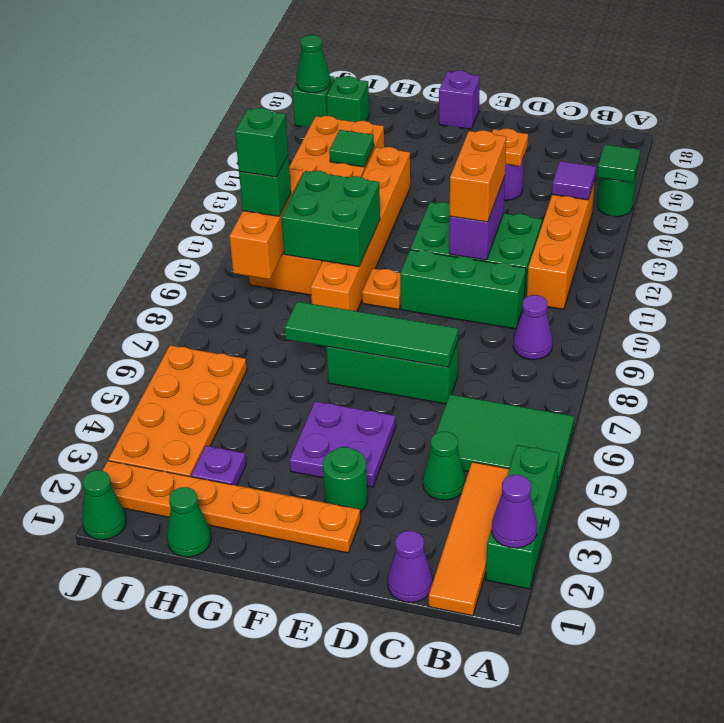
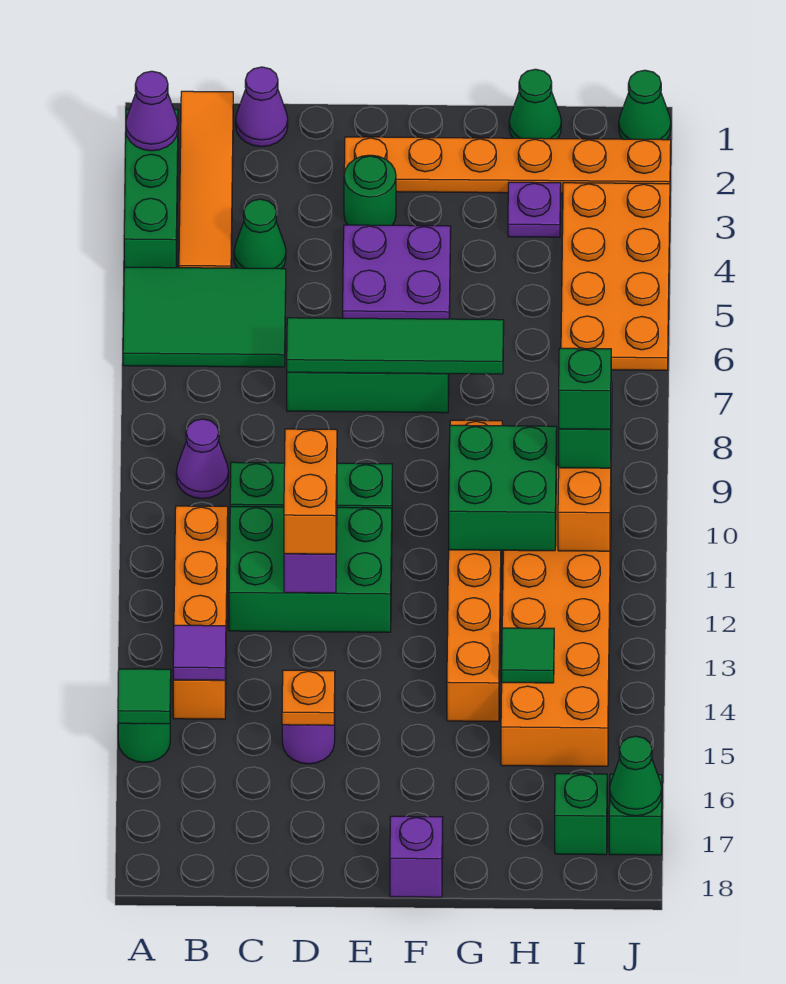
orange 1x1 plate [362,268,401,310] -> none

